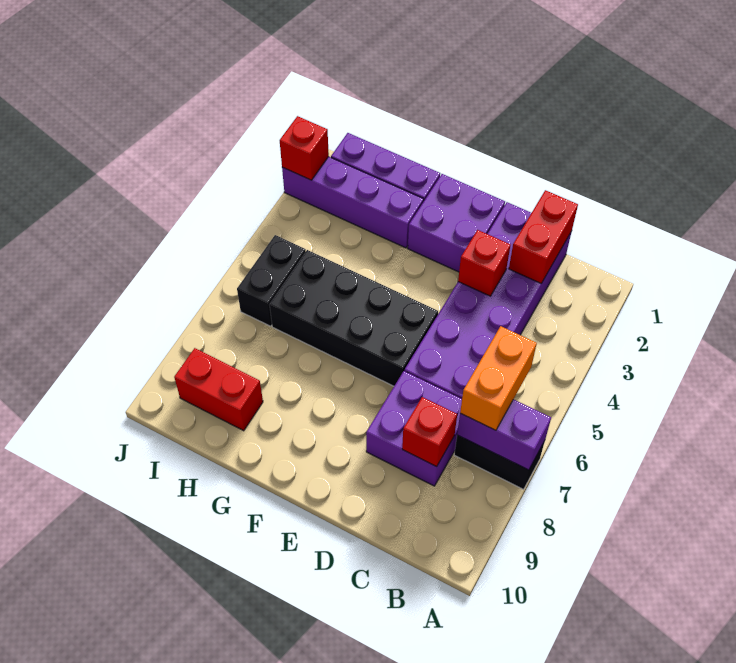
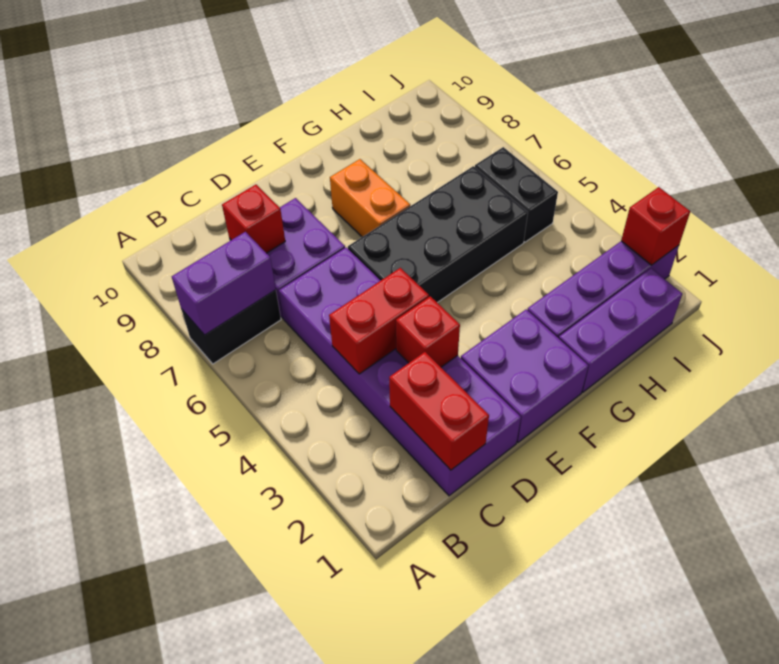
orange 1x2 brick [460,326,537,430] -> orange 1x2 brick moved to [330,159,410,237]
red 1x2 brick [174,348,263,431] -> red 1x2 brick moved to [329,268,429,374]

